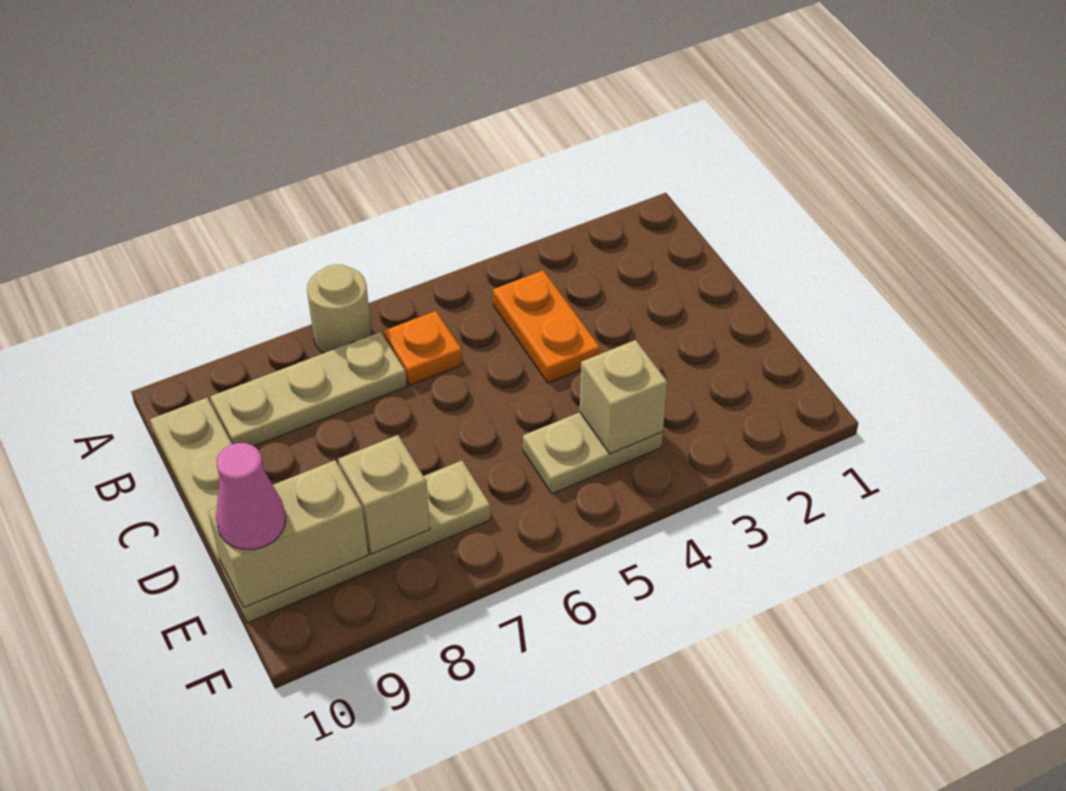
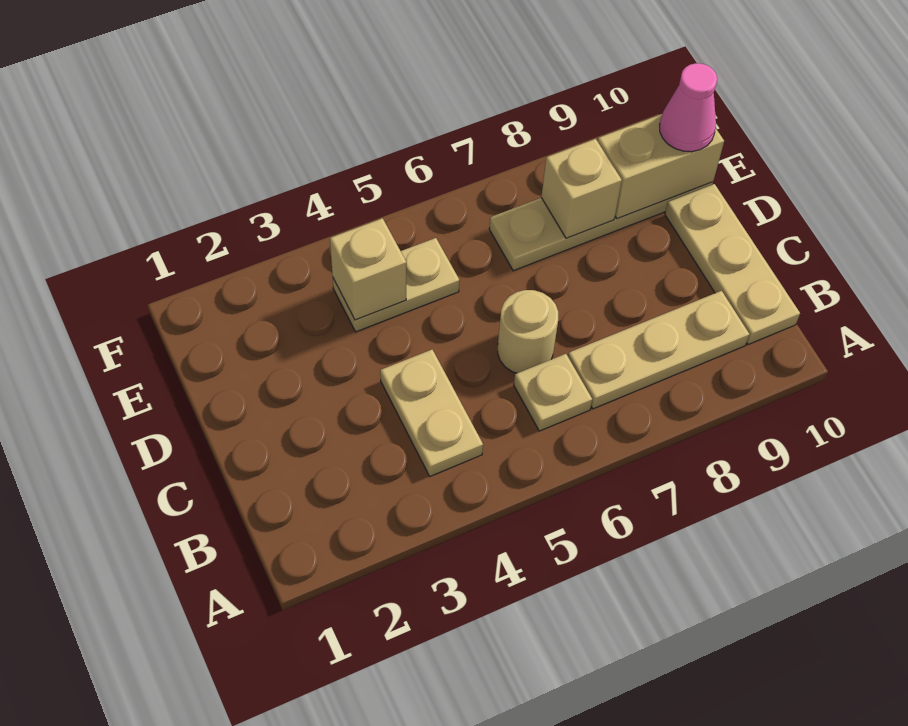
tan 1x1 round brick [307,264,372,353] -> tan 1x1 round brick moved to [498,290,558,373]
orange 1x2 plate [493,271,600,383] -> tan 1x2 plate [380,350,483,476]
orange 1x1 plate [383,311,462,385] -> tan 1x1 plate [514,354,592,431]

